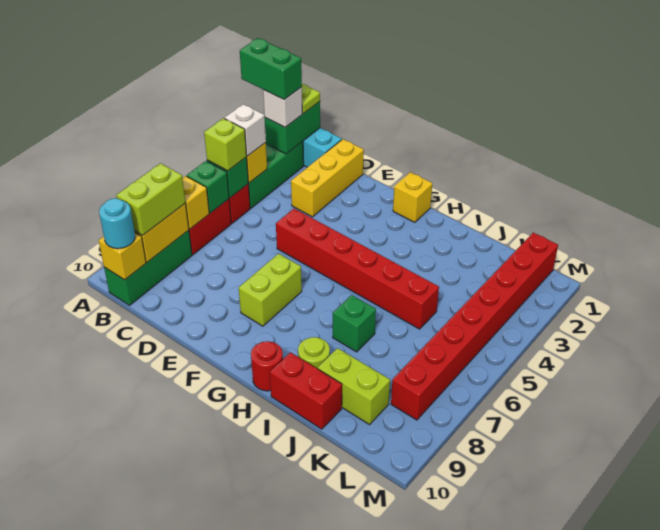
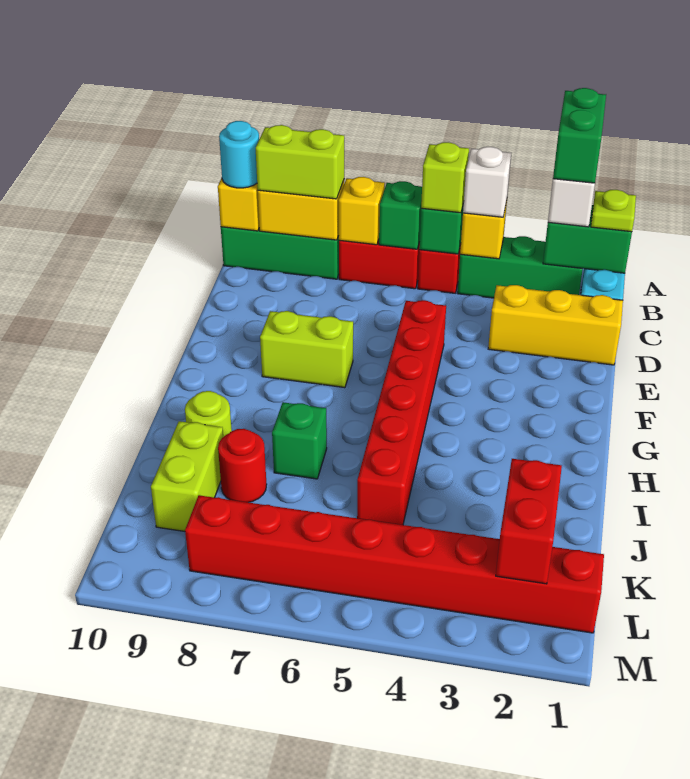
yellow 1x1 brick [393,172,432,222] -> none
red 1x1 round brick [251,341,283,391] -> red 1x1 round brick moved to [218,429,267,502]
red 1x2 brick [270,352,342,429] -> red 1x2 brick moved to [496,459,562,584]

